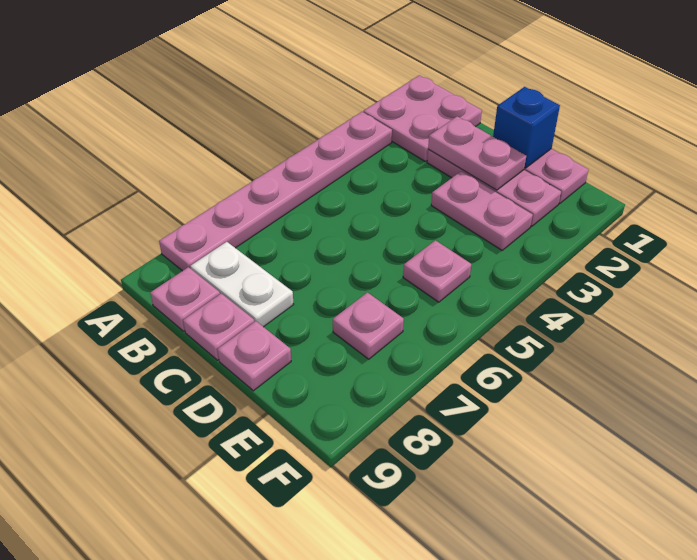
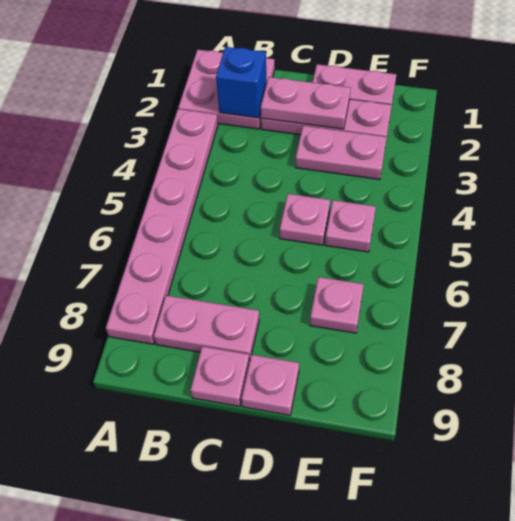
white 1x2 plate [190,242,294,327] -> pink 1x2 plate [154,295,259,361]
pink 1x1 plate [150,267,220,331] -> pink 1x1 plate moved to [280,194,330,245]
blue 1x1 brick [493,87,560,168] -> blue 1x1 brick moved to [216,47,267,118]

